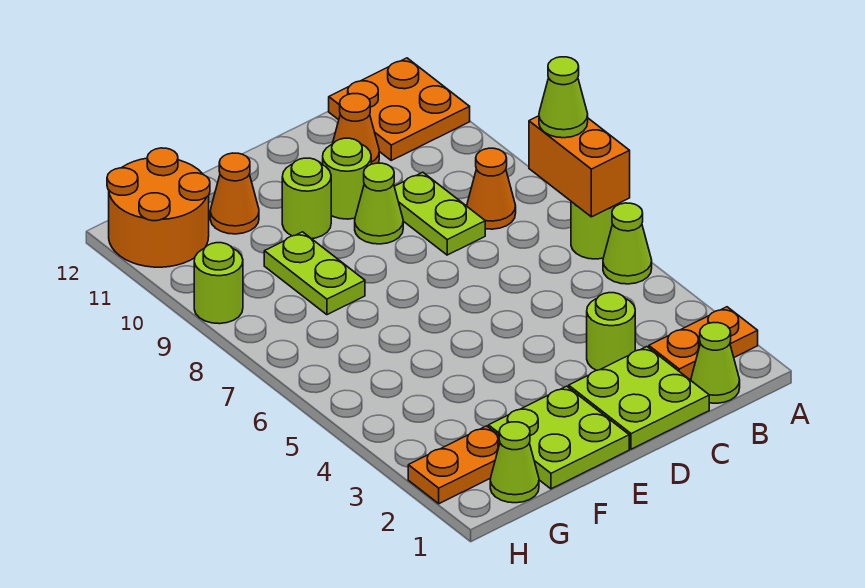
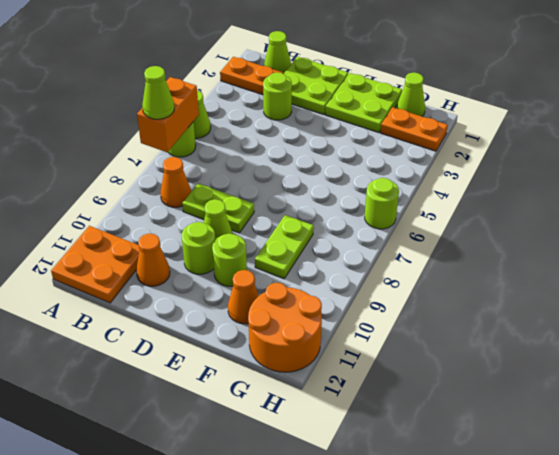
lime 1x2 plate [394,172,485,255] -> lime 1x2 plate turned to [182,183,254,233]
lime 1x1 round brick [194,243,243,324] -> lime 1x1 round brick moved to [365,178,399,229]

